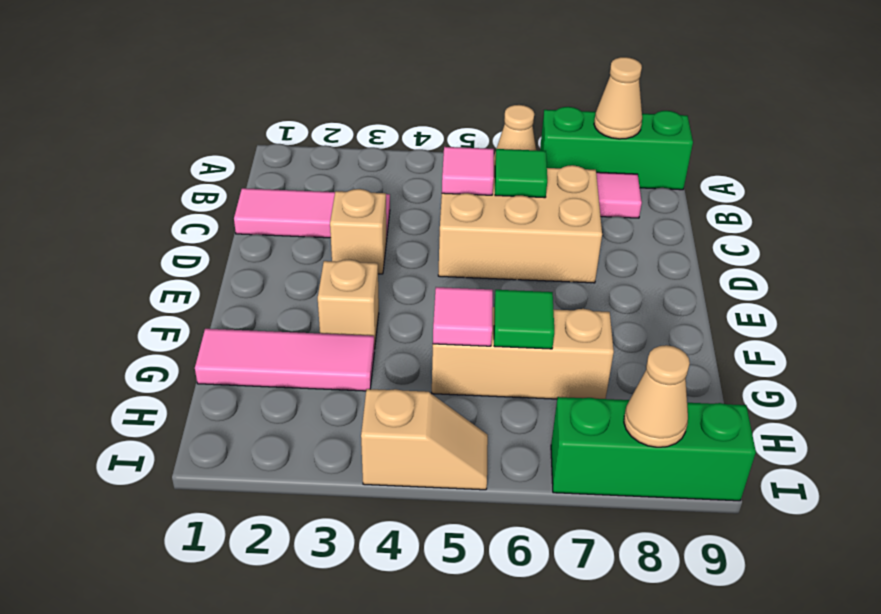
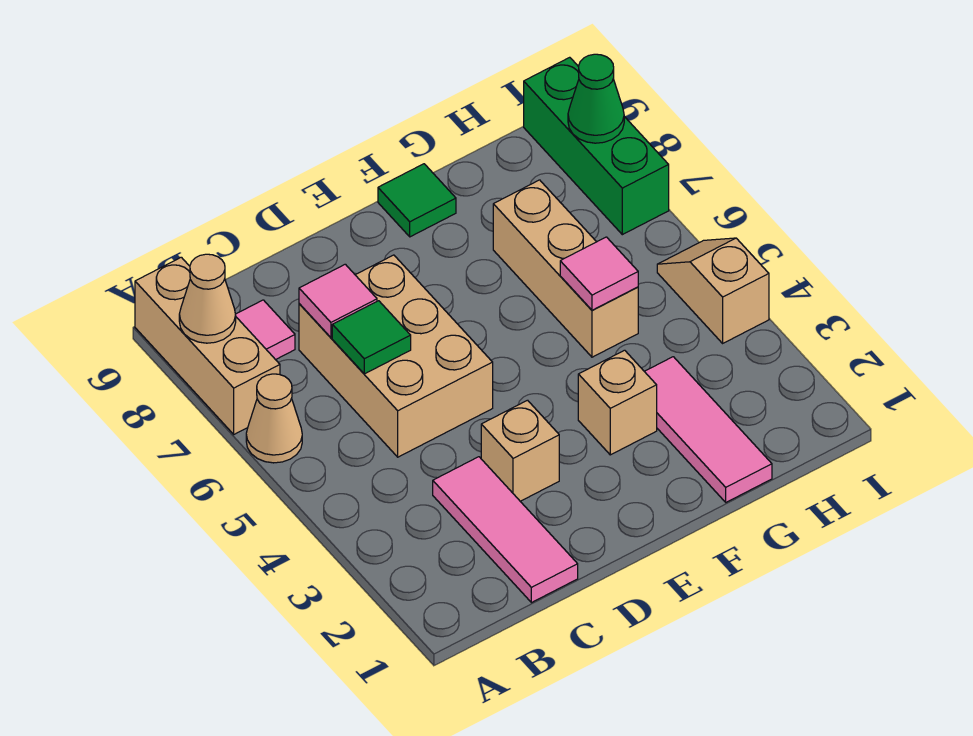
green 1x3 brick [540,107,693,190] -> tan 1x3 brick [135,257,280,434]
pink 1x1 tile [442,147,494,195] -> pink 1x1 tile moved to [299,264,377,337]
green 1x1 tile [494,290,554,349] -> green 1x1 tile moved to [378,164,456,237]
tan 1x1 cone [624,345,690,447] -> green 1x1 cone [568,54,624,143]

